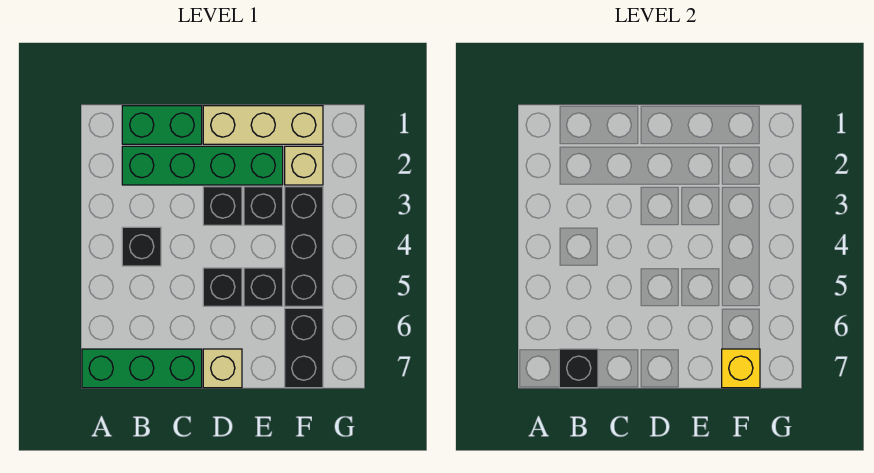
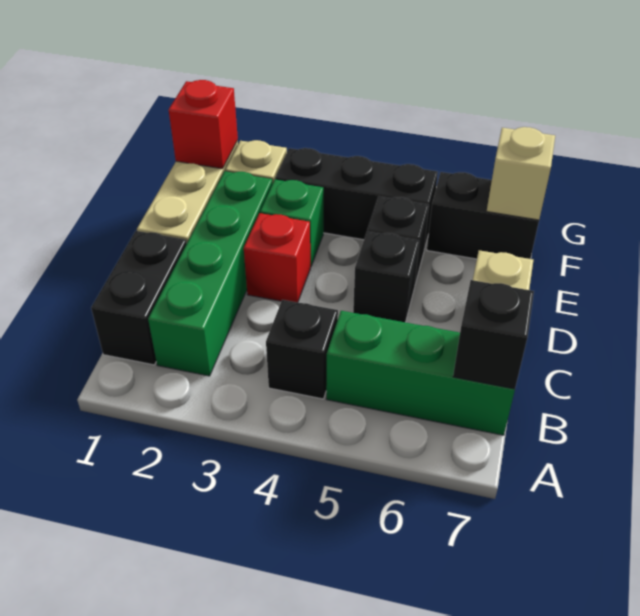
green 1x3 brick [82,349,202,388] -> green 1x3 brick turned to [326,311,515,435]
green 1x2 brick [122,106,202,144] -> black 1x2 brick [91,231,187,365]
black 1x1 brick [203,187,242,225] -> red 1x1 brick [244,213,310,303]
black 1x1 brick [244,187,283,225] -> green 1x1 brick [260,180,323,267]
none -> red 1x1 brick [169,80,238,169]
yellow 1x1 brick [722,349,760,388] -> tan 1x1 brick [487,127,555,220]

